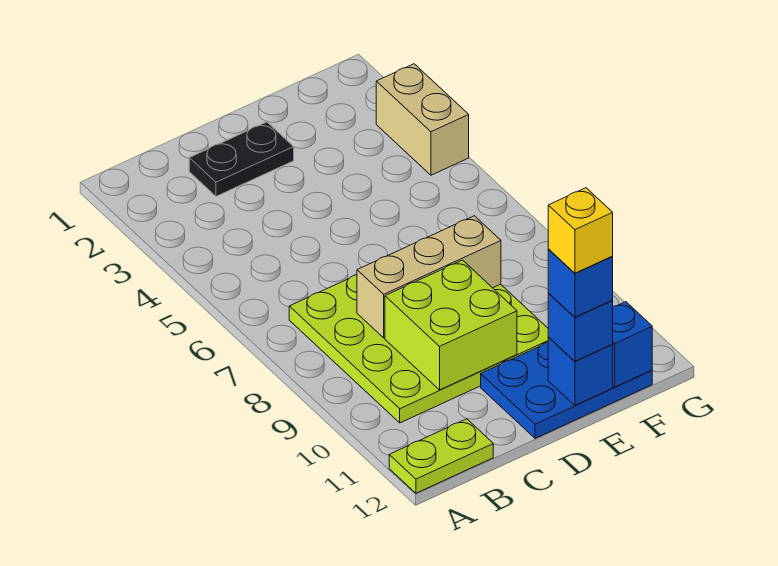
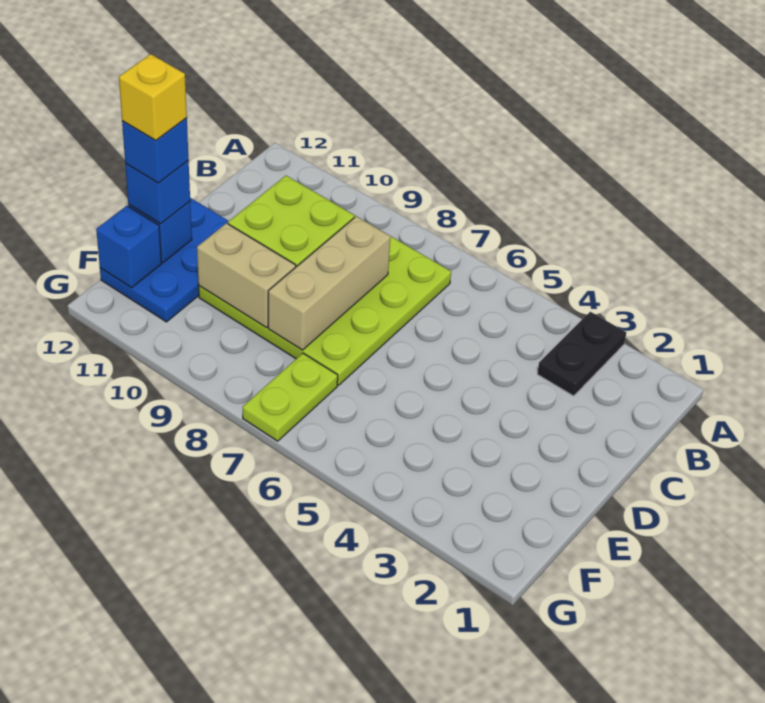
lime 1x2 plate [389,419,493,493] -> lime 1x2 plate moved to [243,353,338,441]
black 1x2 plate [189,122,294,196] -> black 1x2 plate moved to [537,312,626,396]
tan 1x2 brick [376,64,469,175] -> tan 1x2 brick moved to [197,223,296,327]

